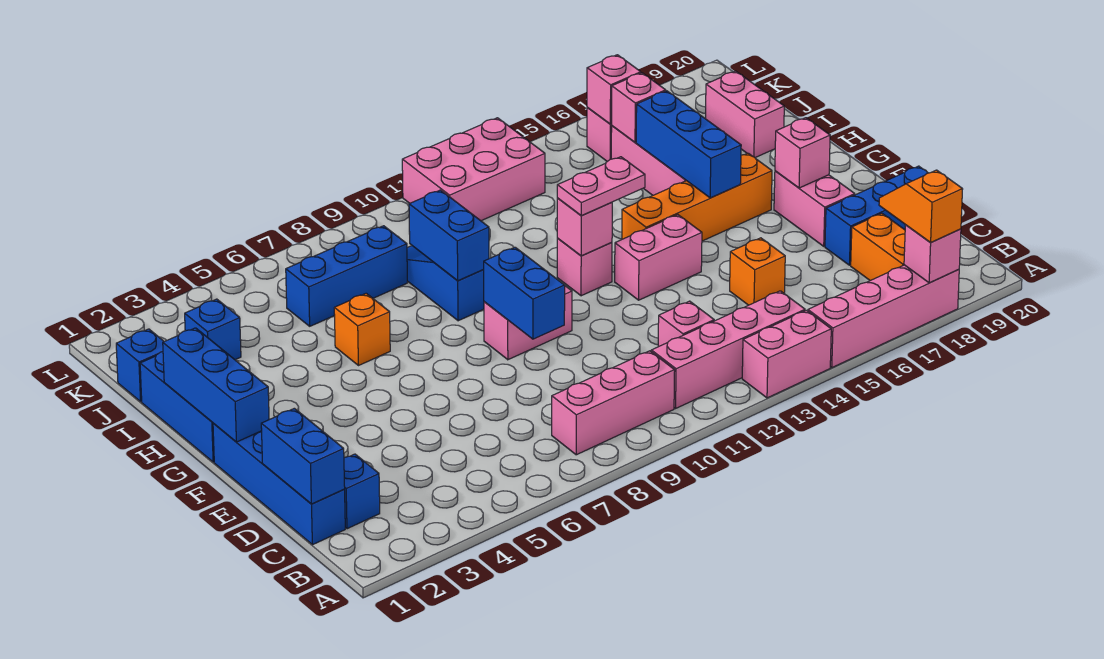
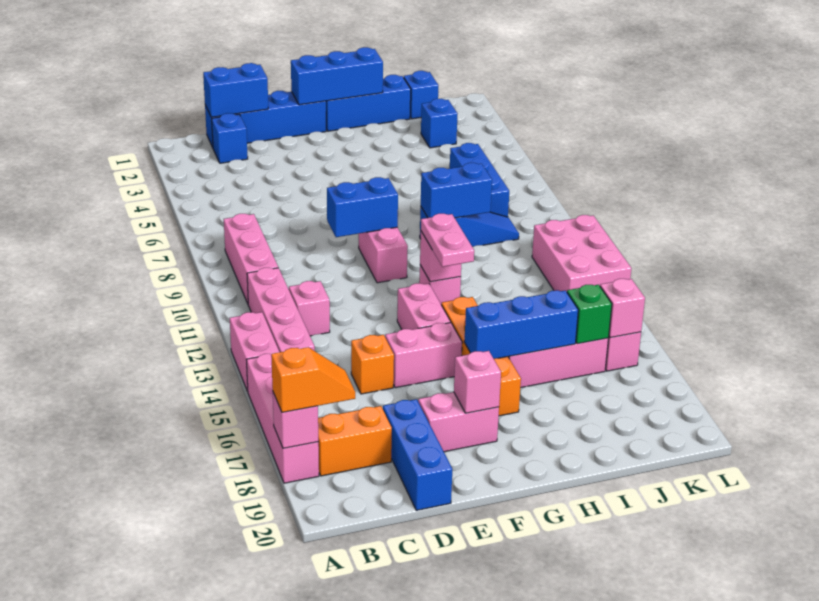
orange 1x1 brick [334,293,390,366] -> none
pink 1x2 brick [705,71,784,158] -> pink 1x2 brick moved to [385,323,462,388]
pink 1x1 brick [612,73,666,142] -> green 1x1 brick [567,285,612,344]

